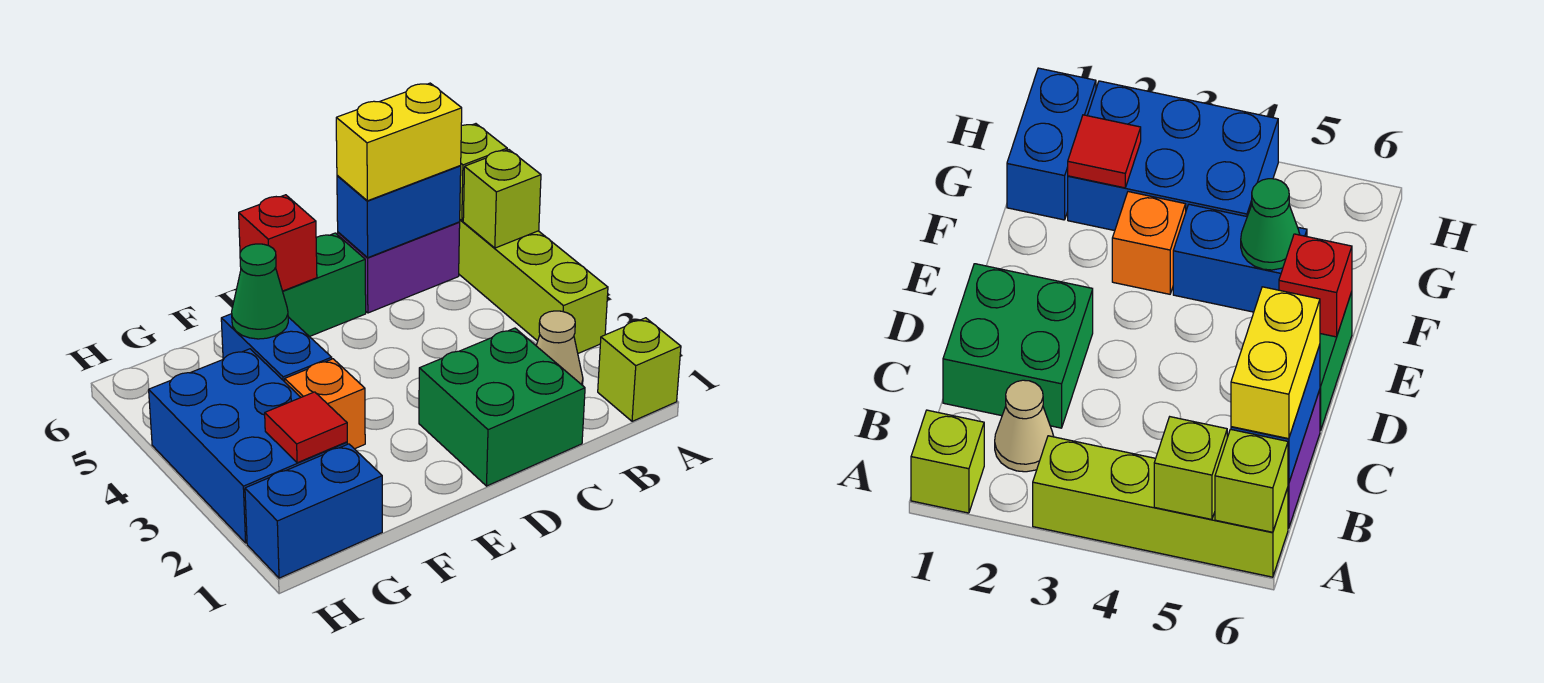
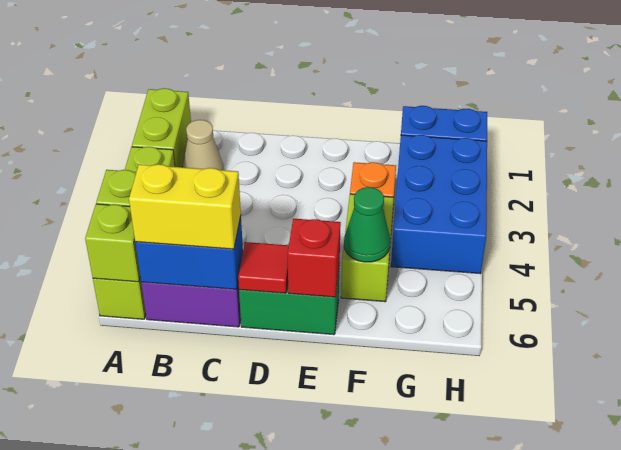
lime 1x1 brick [598,318,681,421] -> lime 1x2 brick [132,88,191,167]
green 2x2 brick [419,328,585,486] -> none
blue 1x2 brick [221,314,332,382] -> lime 1x2 brick [341,194,394,302]
red 1x1 tile [265,392,347,463] -> red 1x1 tile moved to [238,242,289,293]

